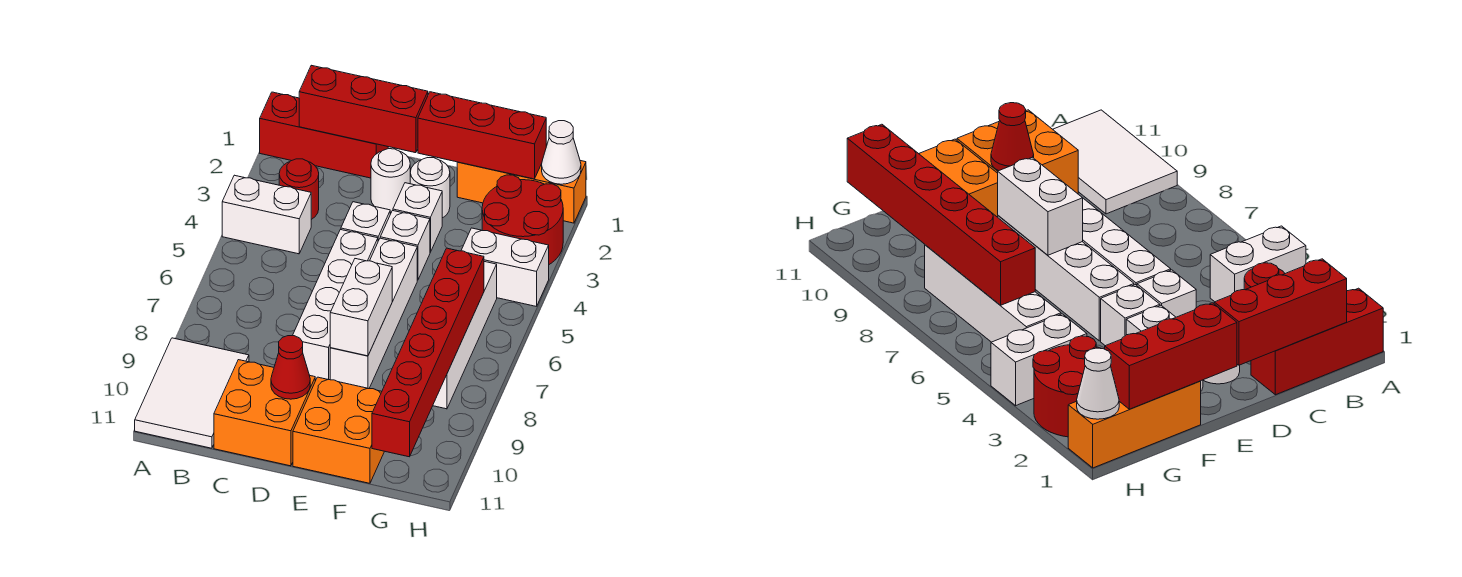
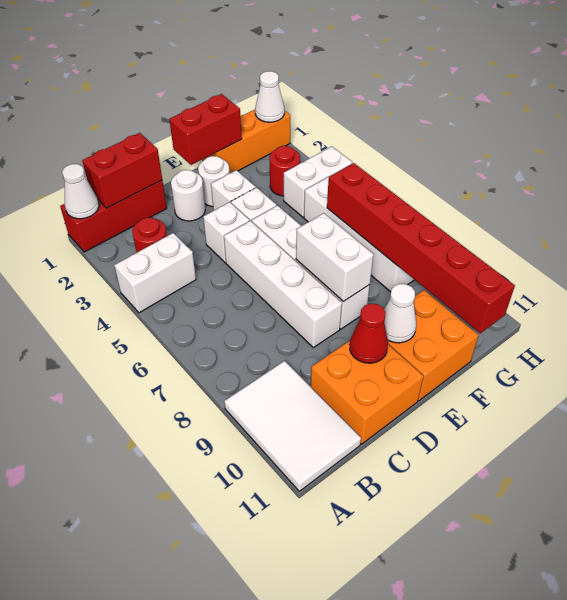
none -> white 1x1 cone [62,164,99,219]
red 1x3 brick [299,65,428,153] -> red 1x2 brick [82,133,162,208]
red 1x3 brick [418,92,546,179] -> red 1x2 brick [169,94,242,165]
none -> white 1x1 cone [384,284,416,343]
red 2x2 round brick [482,175,563,264] -> red 1x1 round brick [270,146,300,196]

